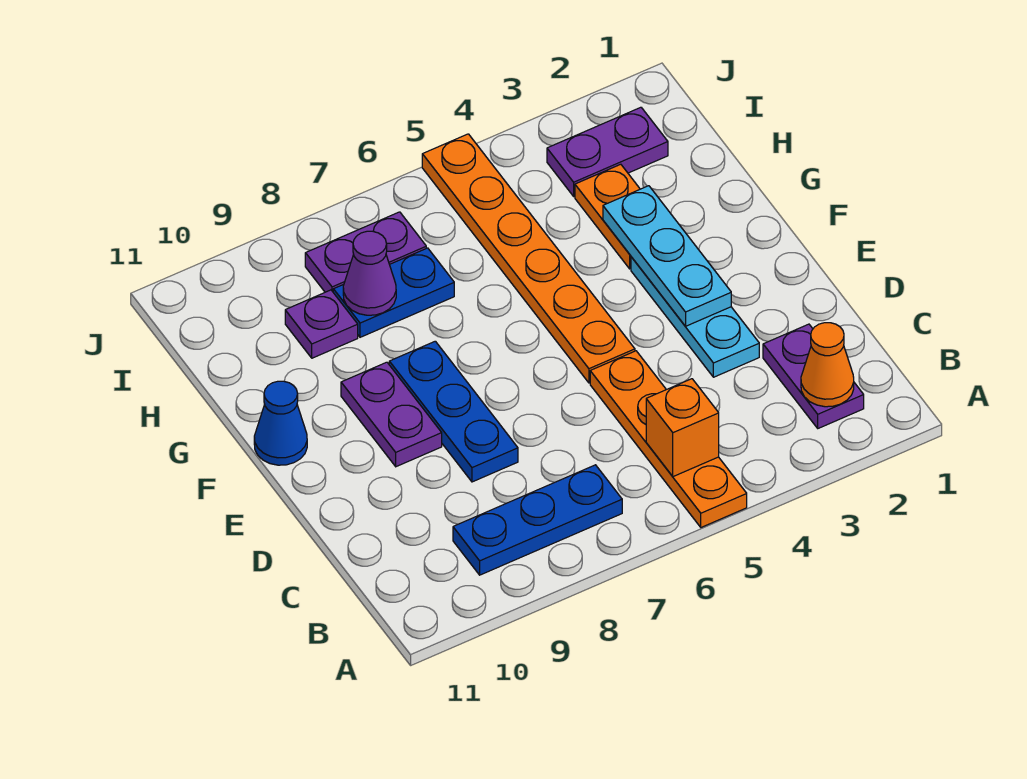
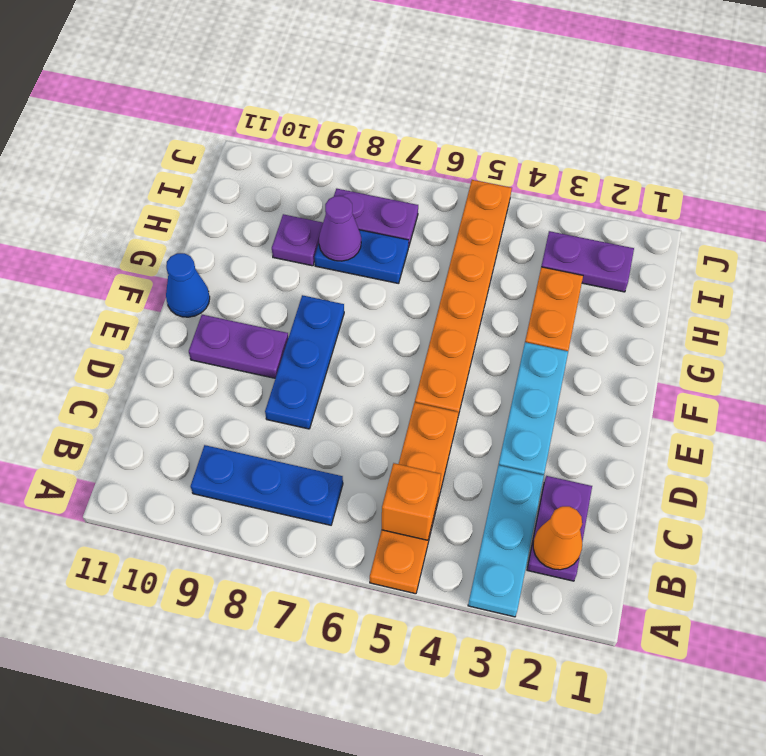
cyan 1x3 plate [603,186,731,326] -> cyan 1x3 plate moved to [468,465,544,617]
purple 1x2 plate [341,362,442,467] -> purple 1x2 plate turned to [189,315,288,378]

